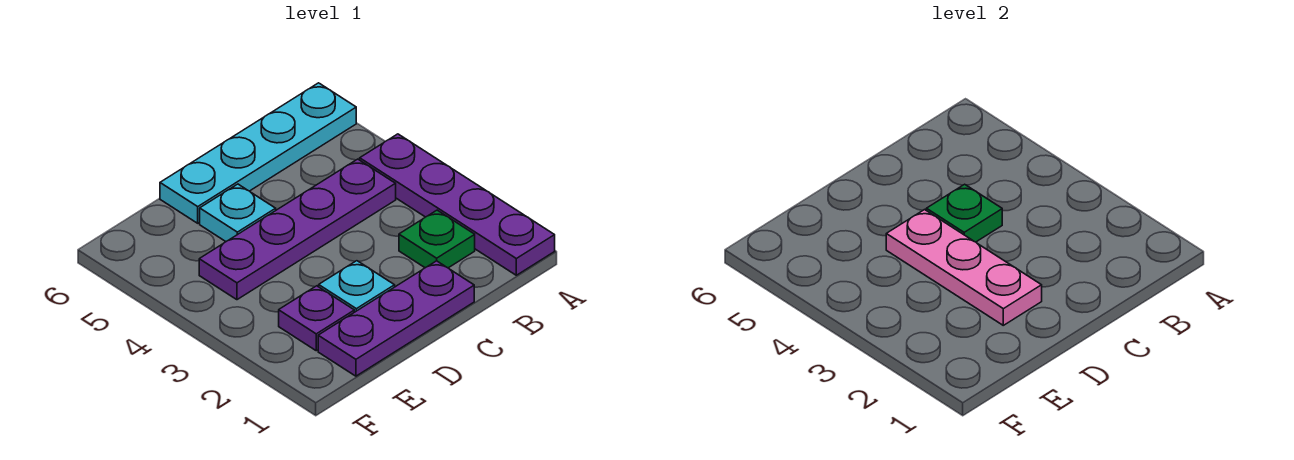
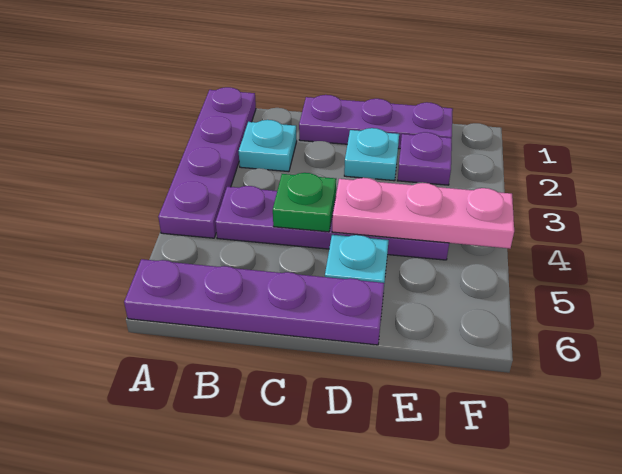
cyan 1x4 plate [160,83,356,223] -> purple 1x4 plate [124,259,384,345]
green 1x1 plate [399,210,475,268] -> cyan 1x1 plate [239,120,297,172]
pink 1x3 plate [886,210,1042,325] -> pink 1x3 plate turned to [332,178,514,249]

